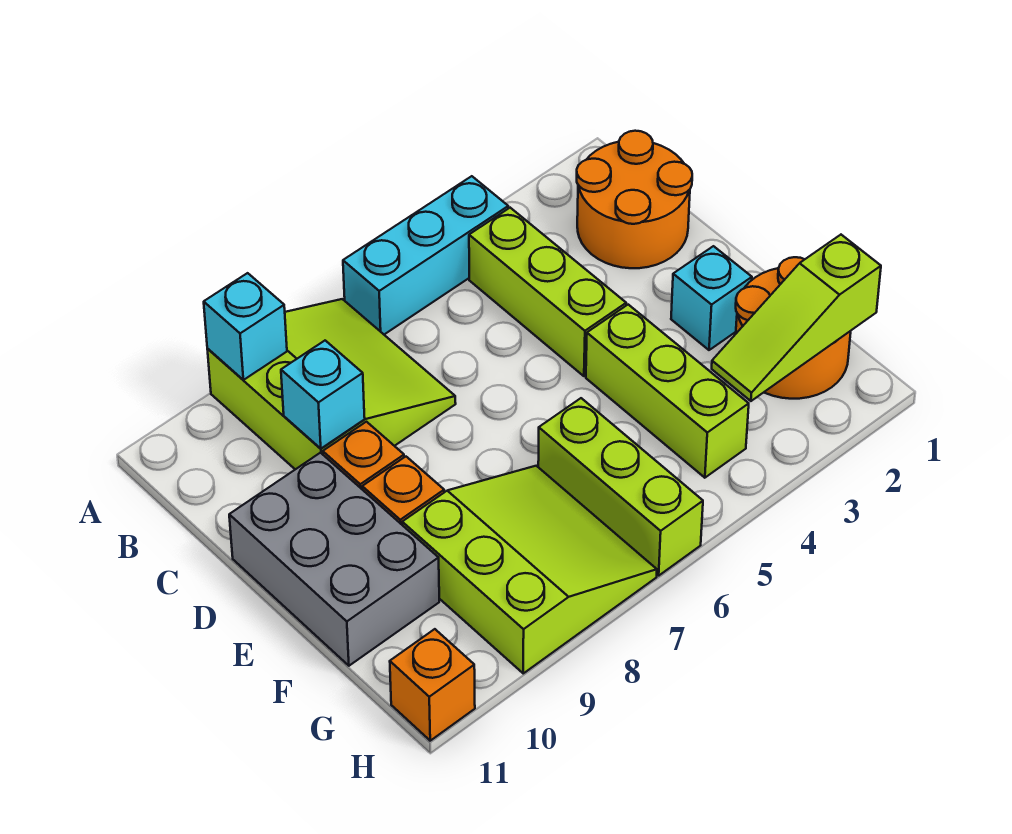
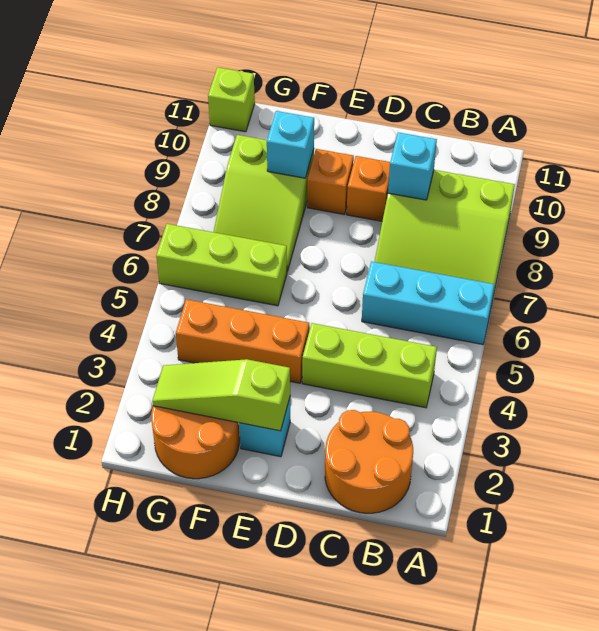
cyan 1x3 brick [343,176,508,334] -> cyan 1x3 brick turned to [362,261,494,344]
cyan 1x1 brick [204,273,287,380] -> cyan 1x1 brick moved to [267,111,314,178]
grey 2x3 brick [229,453,439,666] -> none
lime 1x3 brick [586,305,749,478] -> orange 1x3 brick [176,299,309,383]
lime 3x3 slope [402,466,657,673] -> lime 2x3 slope [214,135,314,272]
lime 1x3 slope [712,235,881,401] -> lime 1x3 slope turned to [152,359,290,431]
orange 1x1 brick [390,629,475,741] -> lime 1x1 brick [208,67,255,132]

